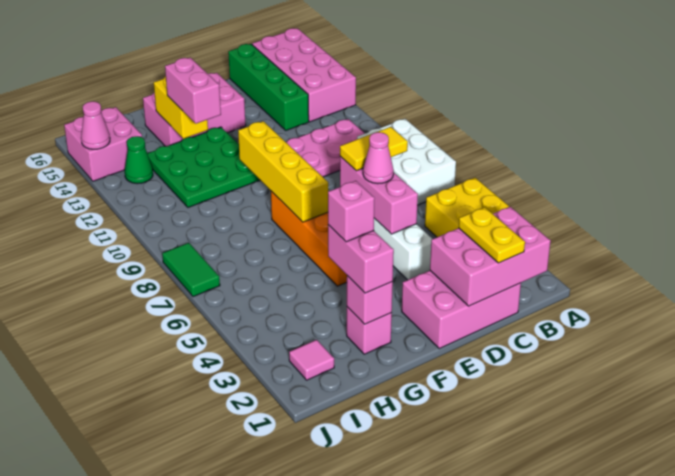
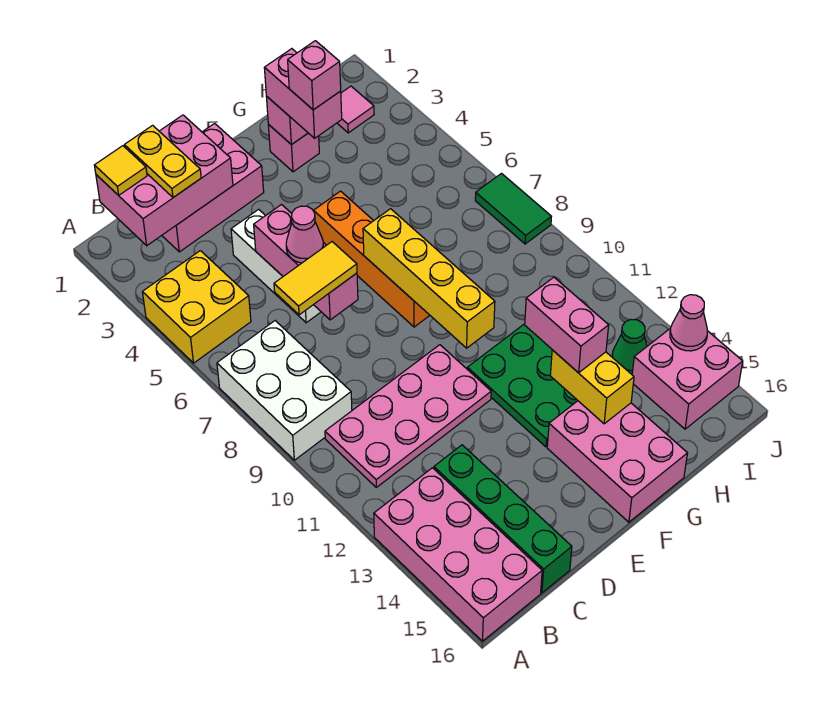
none -> yellow 1x1 tile [94,146,147,195]
pink 2x3 brick [143,73,246,146] -> pink 2x3 brick turned to [547,401,687,522]

